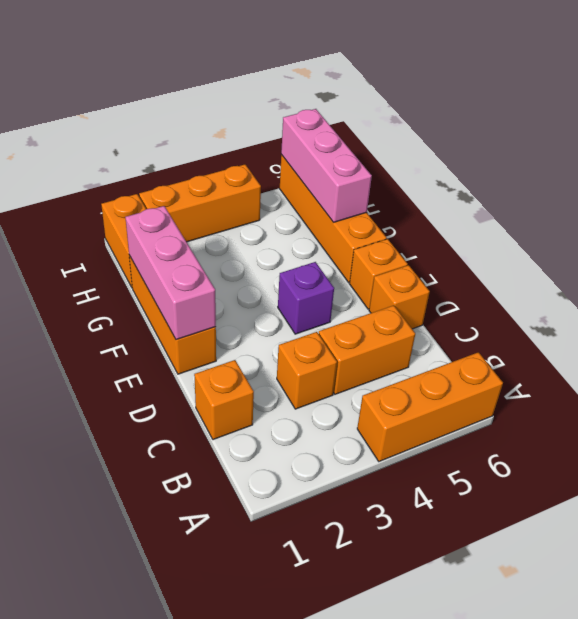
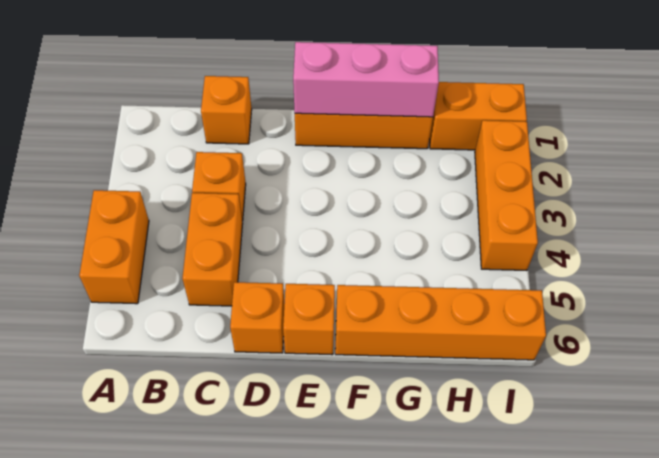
orange 1x3 brick [357,352,503,461] -> orange 1x2 brick [79,190,149,304]
purple 1x1 brick [278,262,334,334] -> none
pink 1x3 brick [281,109,372,222] -> none

